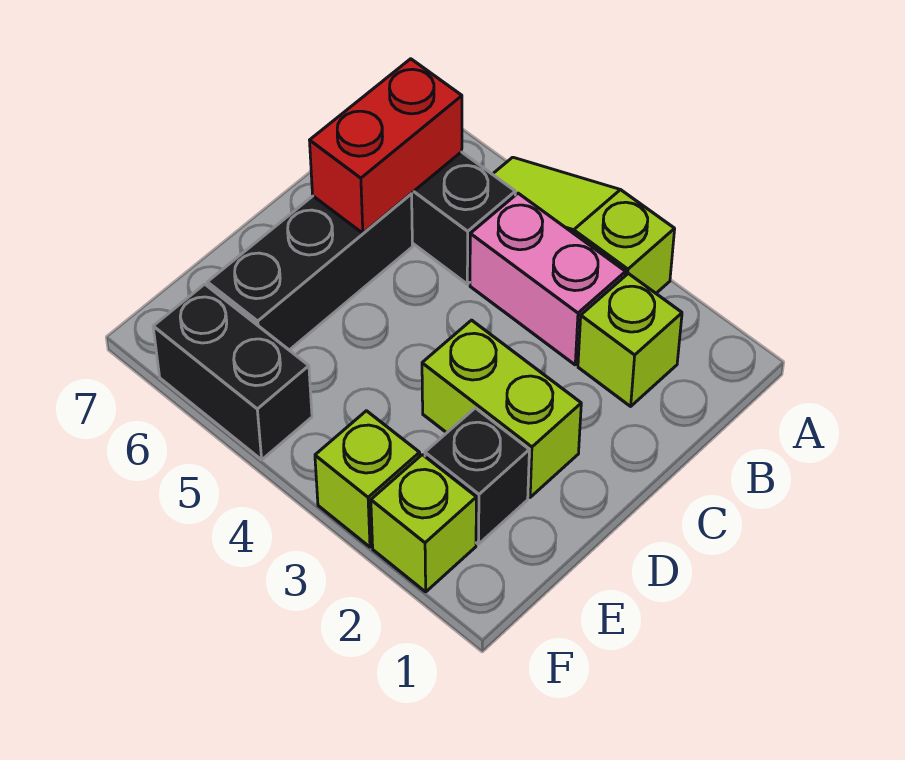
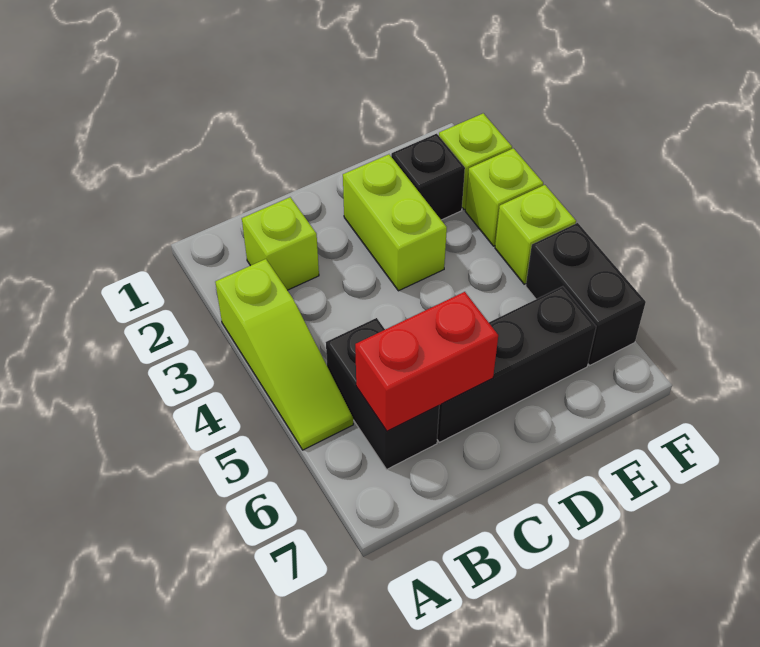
pink 1x2 brick [470,193,626,365] -> none
none -> lime 1x1 brick [495,185,576,284]

